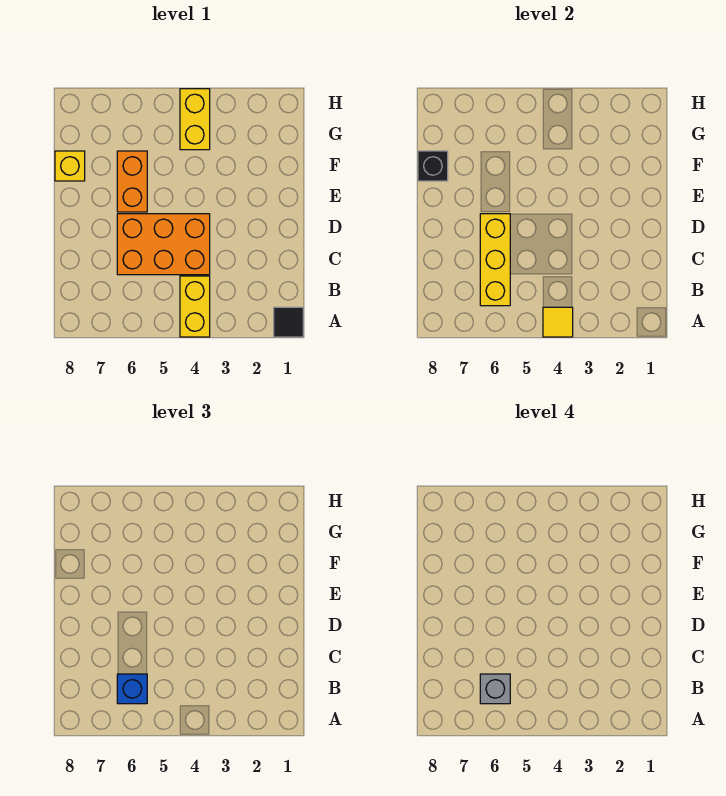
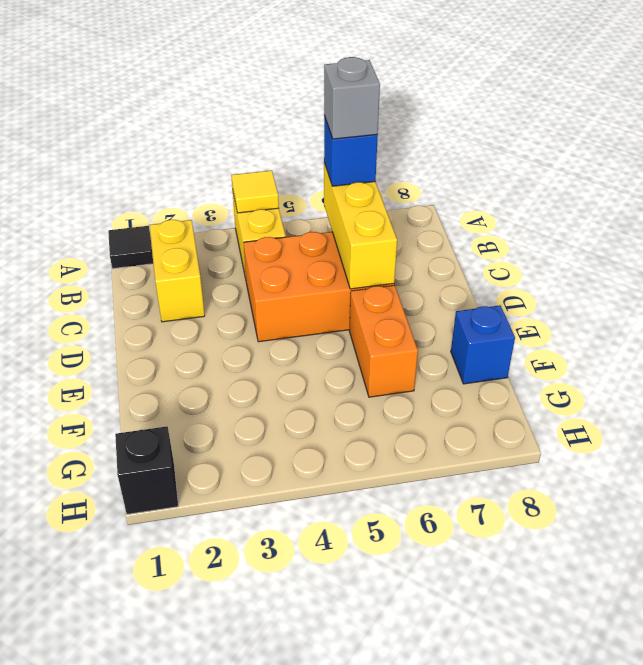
yellow 1x1 brick [55,151,85,181] -> blue 1x1 brick [451,305,515,384]
black 1x1 brick [418,151,448,181] -> black 1x1 brick moved to [115,426,178,514]
yellow 1x2 brick [180,89,210,150] -> yellow 1x2 brick moved to [150,220,205,322]

